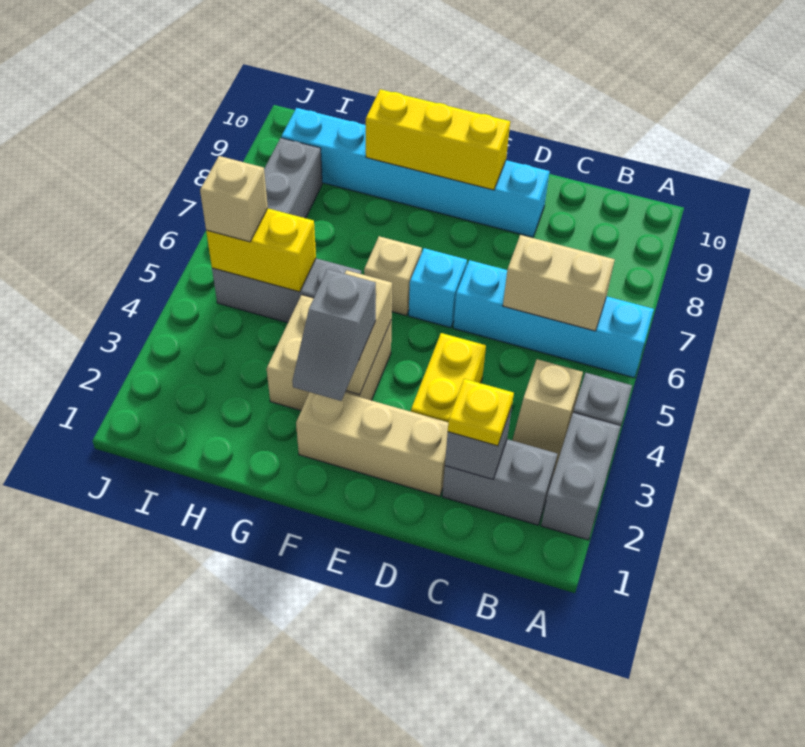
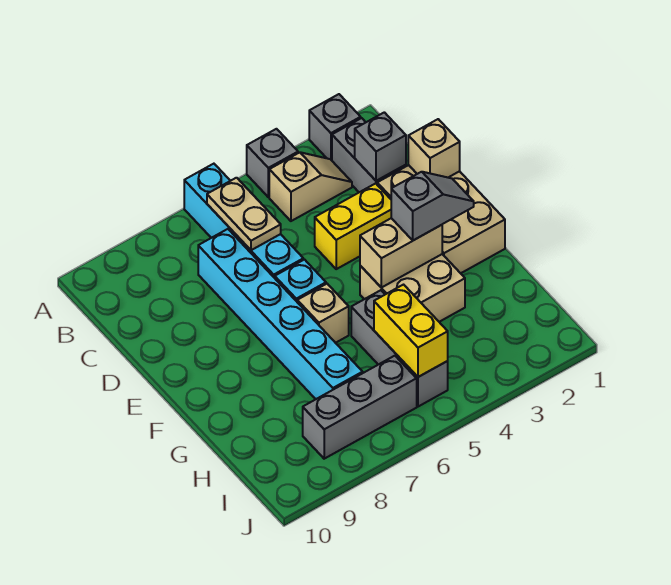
grey 1x2 brick [541,413,621,540] -> grey 1x1 brick [309,94,361,160]
tan 1x2 brick [503,235,615,331] -> tan 1x2 plate [207,178,281,250]
yellow 1x1 plate [448,379,514,446] -> none
tan 1x3 brick [296,392,448,496] -> tan 2x3 brick [377,165,505,273]
cyan 1x6 brick [281,108,550,237] -> cyan 1x6 brick moved to [198,229,363,399]
yellow 1x3 brick [366,89,510,190] -> none
tan 1x1 brick [200,156,268,242] -> tan 1x1 brick moved to [408,119,460,178]

